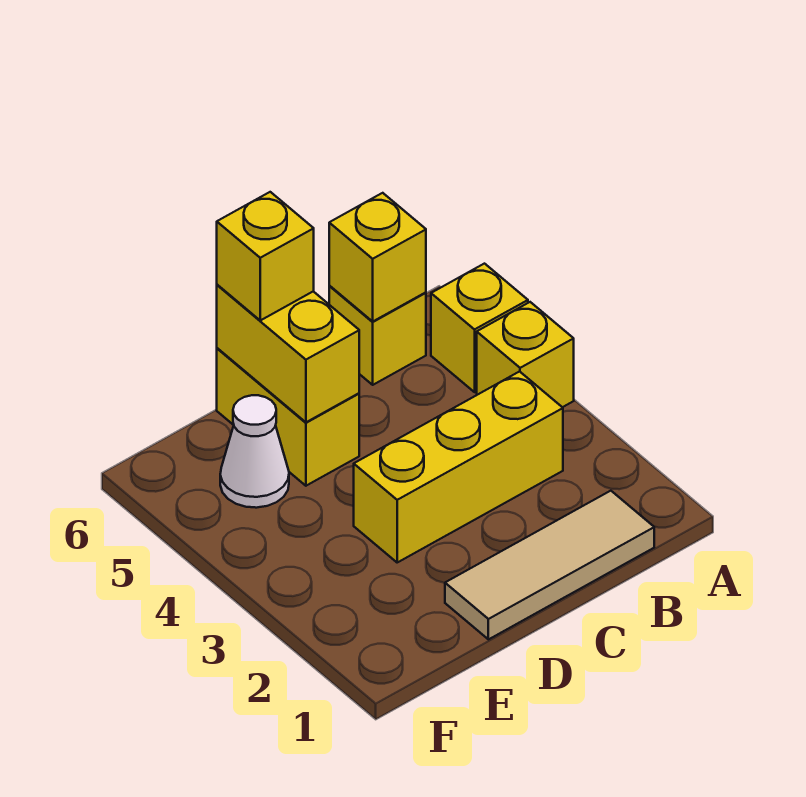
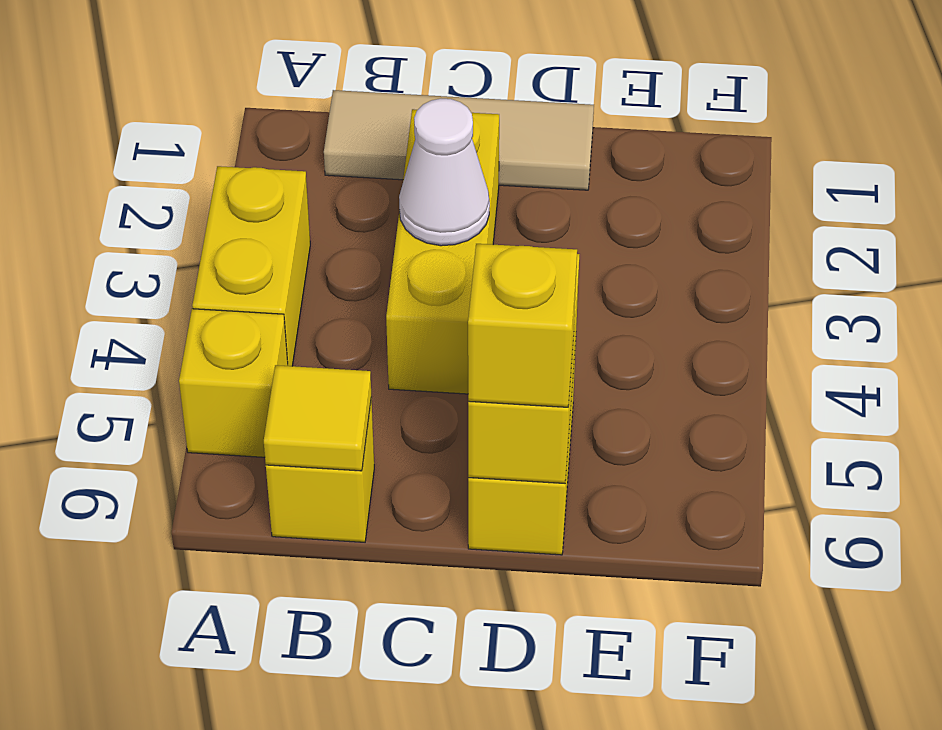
yellow 1x1 brick [477,302,574,407] -> yellow 1x2 brick [192,166,310,366]
yellow 1x3 brick [354,372,563,562] -> yellow 1x3 brick turned to [386,109,499,394]
yellow 1x1 brick [329,193,426,321] -> yellow 1x1 tile [264,365,371,471]
white 1x1 cone [220,395,289,508] -> white 1x1 cone moved to [399,99,490,246]

